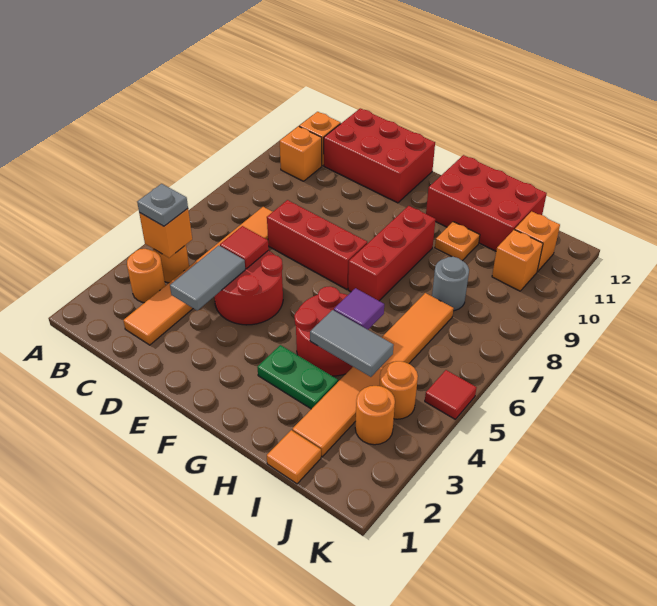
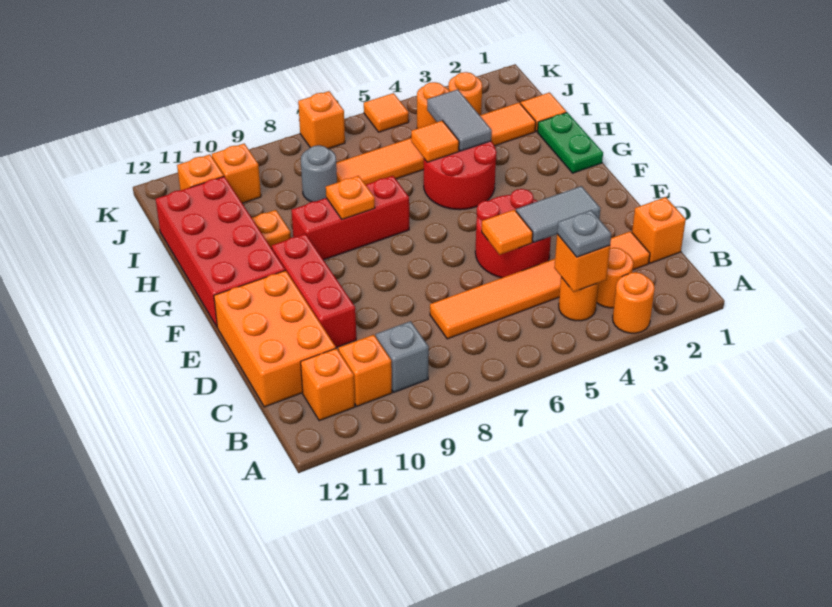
none -> orange 1x1 round brick [613,272,655,333]
none -> grey 1x1 brick [376,321,429,392]
none -> orange 1x1 brick [632,197,686,263]
red 2x3 brick [324,108,435,203] -> orange 2x3 brick [214,271,336,407]
red 1x1 tile [220,226,269,269] -> orange 1x1 tile [482,210,533,255]
red 1x3 brick [267,200,367,289] -> red 1x3 brick moved to [272,234,356,347]
green 1x2 plate [257,345,338,409] -> green 1x2 plate moved to [538,112,603,173]
none -> orange 1x1 plate [326,176,375,219]
red 2x3 brick [426,155,547,251] -> red 2x4 brick [156,177,285,326]
purple 1x1 tile [334,288,384,330] -> orange 1x1 tile [411,121,459,162]
red 1x1 tile [425,370,477,419] -> orange 1x1 tile [364,93,409,132]
none -> orange 1x1 brick [298,91,345,149]

